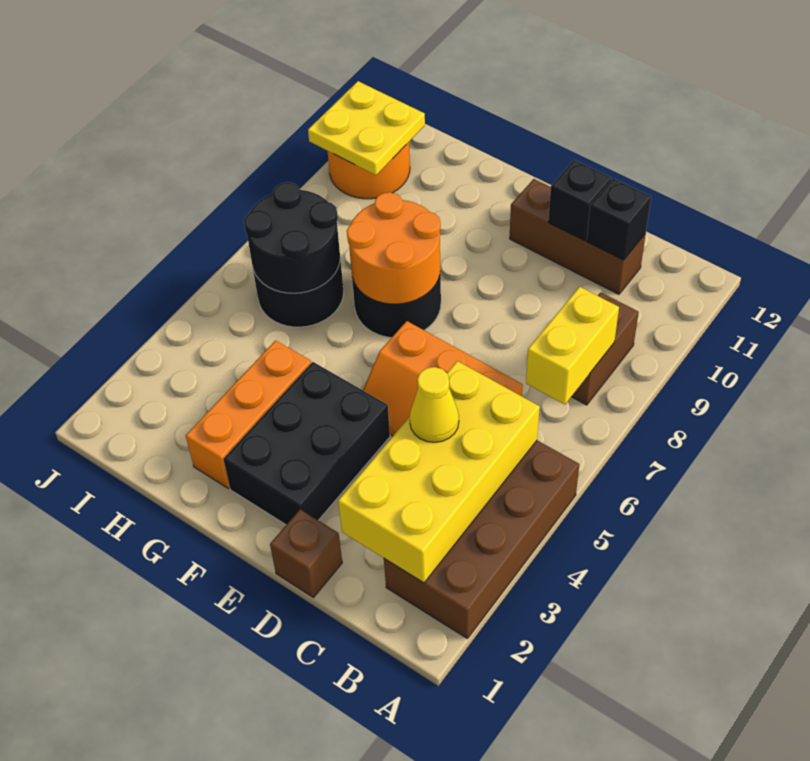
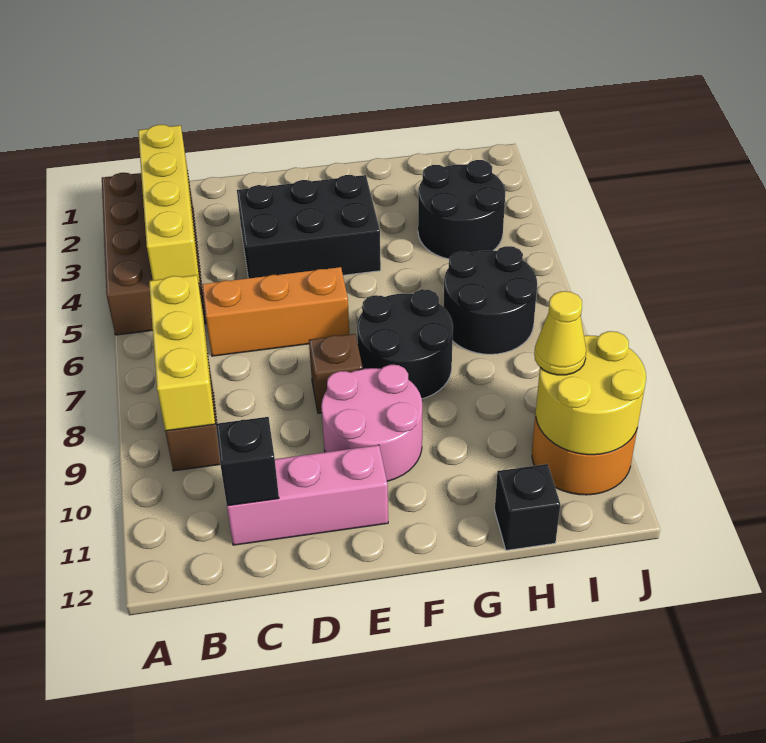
yellow 2x4 brick [338,361,540,583] -> yellow 1x4 brick [138,125,200,283]
yellow 1x2 brick [526,287,619,405] -> yellow 1x3 brick [149,275,215,431]
yellow 1x1 cone [410,367,459,442] -> yellow 1x1 cone moved to [534,291,586,375]
brown 1x3 brick [510,179,646,294] -> pink 1x3 brick [227,445,388,545]
brown 1x1 brick [270,509,342,597] -> brown 1x1 brick moved to [309,334,363,413]
black 1x1 brick [548,160,611,240] -> black 1x1 brick moved to [495,464,560,550]
black 2x3 brick [223,362,390,525] -> black 2x3 brick turned to [237,175,381,278]
none -> pink 2x2 round brick [321,365,422,481]
orange 2x2 round brick [347,192,441,304] -> none
orange 1x3 brick [186,340,311,489] -> none
black 2x2 round brick [244,182,340,293] -> black 2x2 round brick moved to [418,160,505,259]
yellow 2x2 plate [308,81,425,175] -> yellow 2x2 round brick [536,331,646,455]

